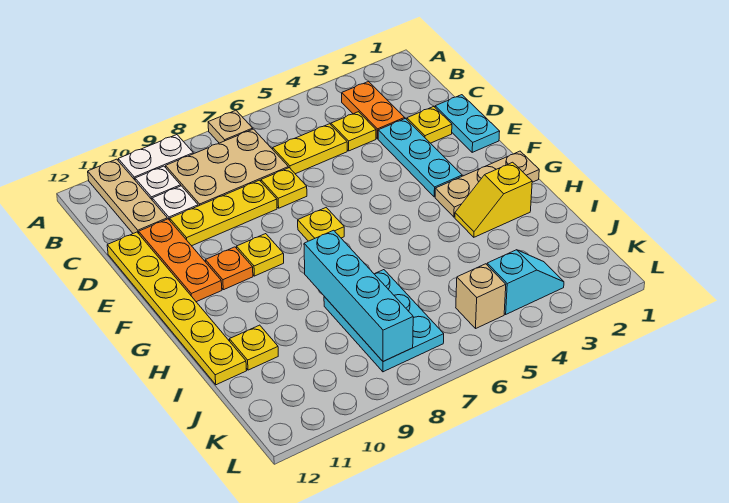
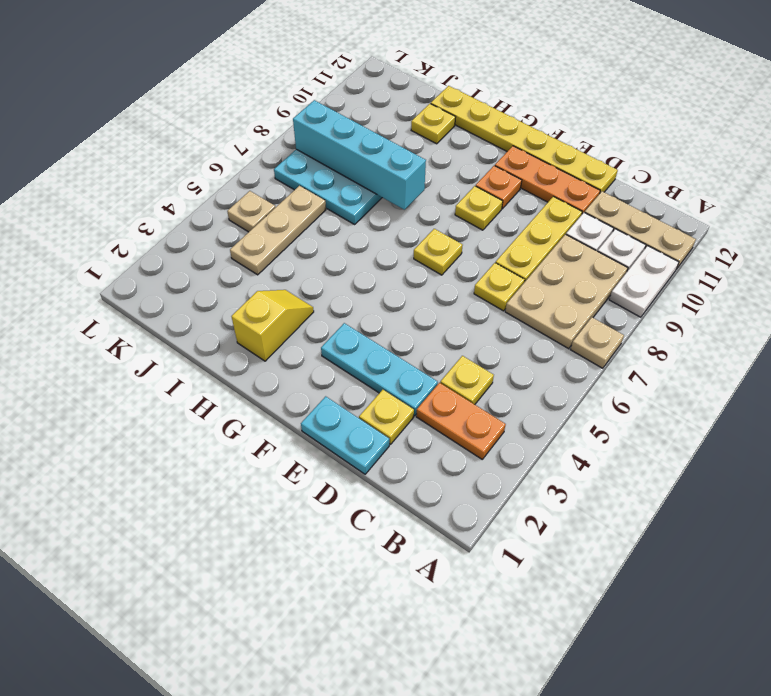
yellow 1x2 plate [273,124,347,174] -> none
tan 1x3 plate [435,151,539,217] -> tan 1x3 plate moved to [230,186,326,275]
cyan 1x2 slope [487,250,564,314] -> none
tan 1x1 brick [456,264,506,329] -> tan 1x1 plate [227,191,276,232]

